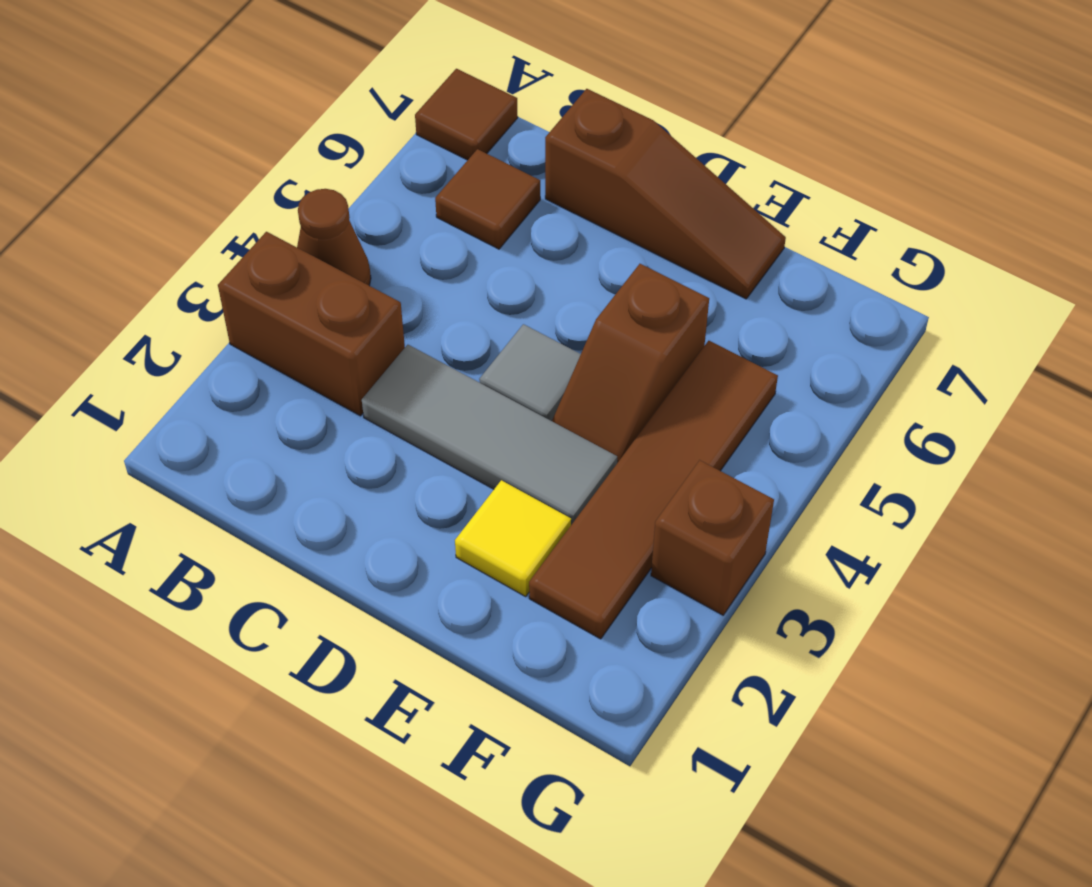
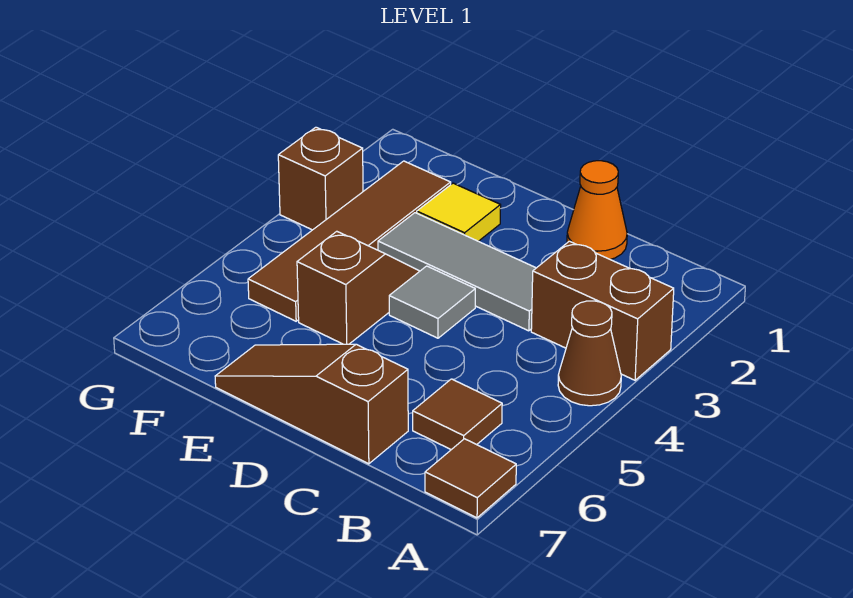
none -> orange 1x1 cone [567,161,627,259]

